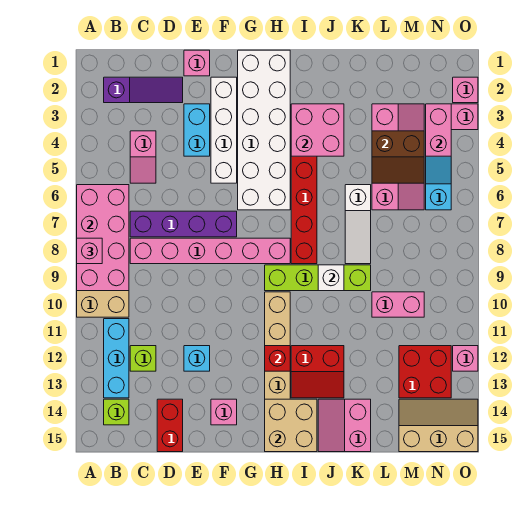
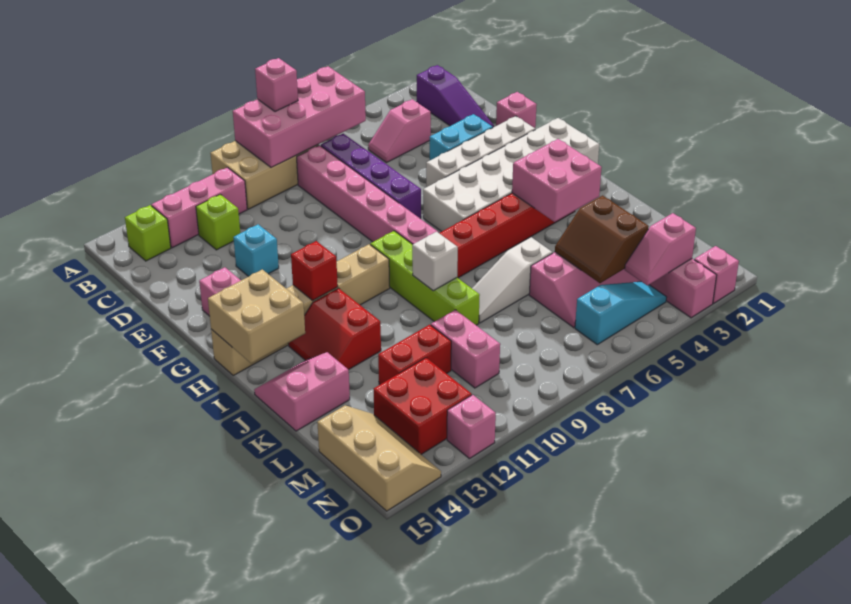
cyan 1x3 brick [104,319,129,398] -> pink 1x3 brick [151,167,247,248]
red 1x2 brick [157,399,183,452] -> red 1x2 brick moved to [378,325,451,385]
pink 1x2 brick [426,104,451,156] -> pink 1x2 slope [625,213,696,286]

